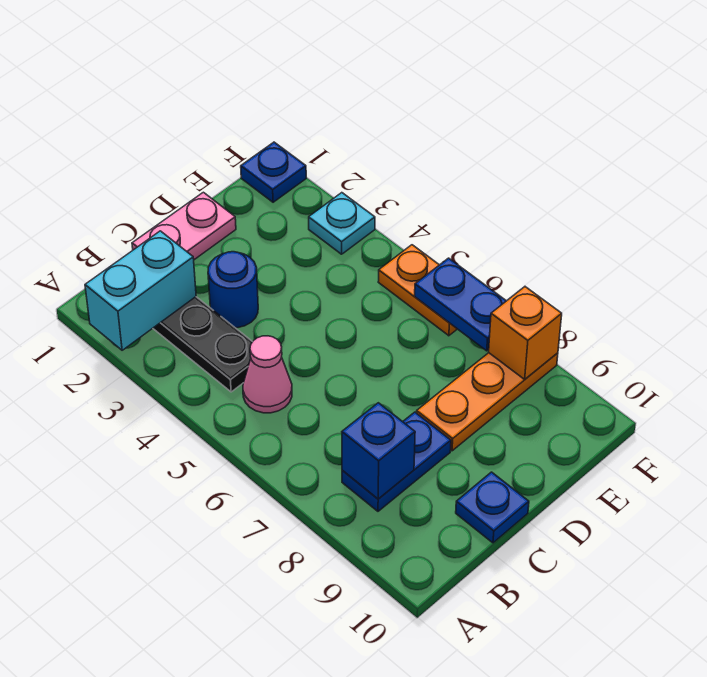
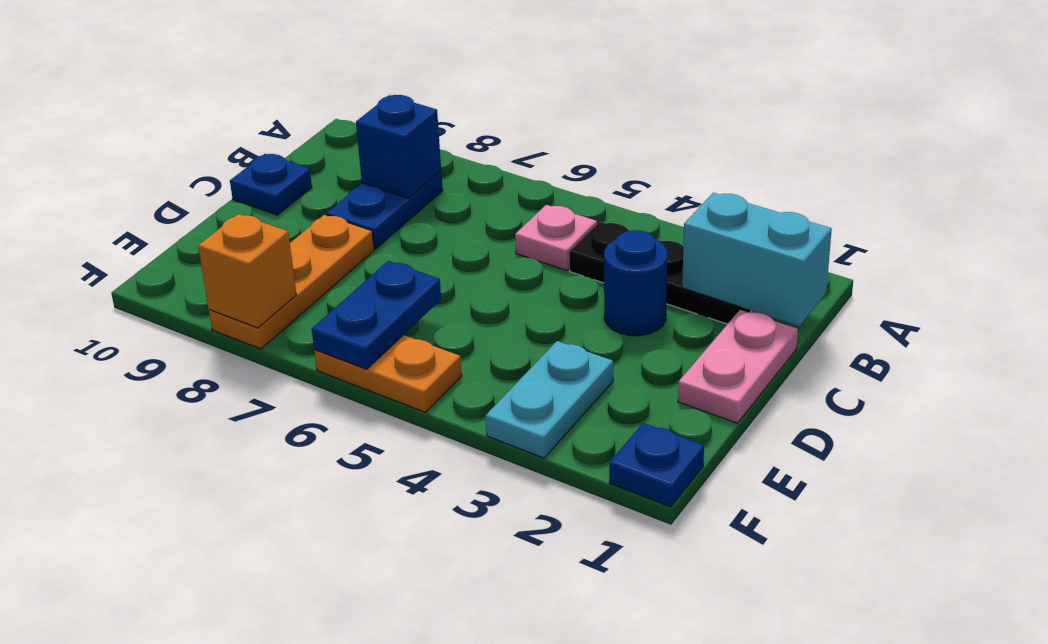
cyan 1x2 brick [85,231,196,350] -> cyan 1x2 brick turned to [682,193,832,326]
pink 1x1 cone [243,336,292,413] -> pink 1x1 plate [515,205,597,271]
cyan 1x1 plate [309,193,375,254] -> cyan 1x2 plate [486,341,613,458]
blue 1x2 plate [415,258,506,351] -> blue 1x2 plate turned to [312,261,441,369]

